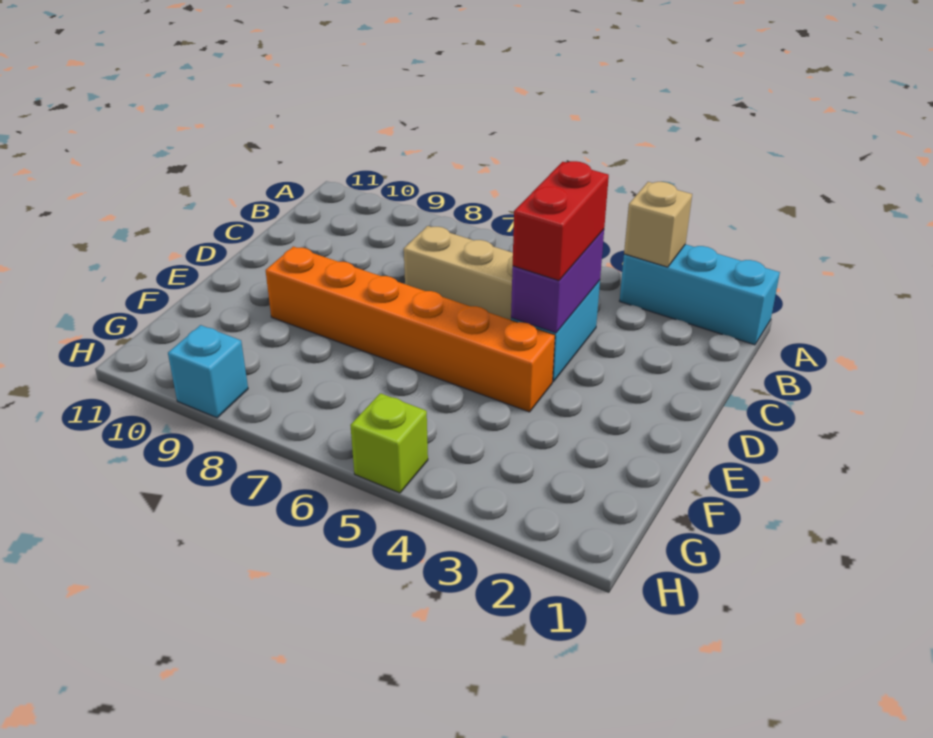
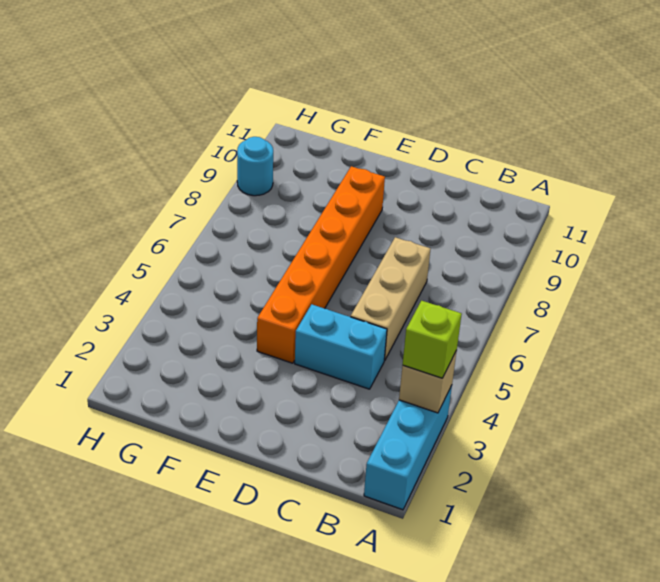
purple 1x2 brick [511,230,604,333] -> none
red 1x2 brick [513,161,609,281] -> none
lime 1x1 brick [350,393,428,493] -> lime 1x1 brick moved to [403,301,462,378]
cyan 1x1 brick [168,325,248,418] -> cyan 1x1 round brick [237,137,273,196]

